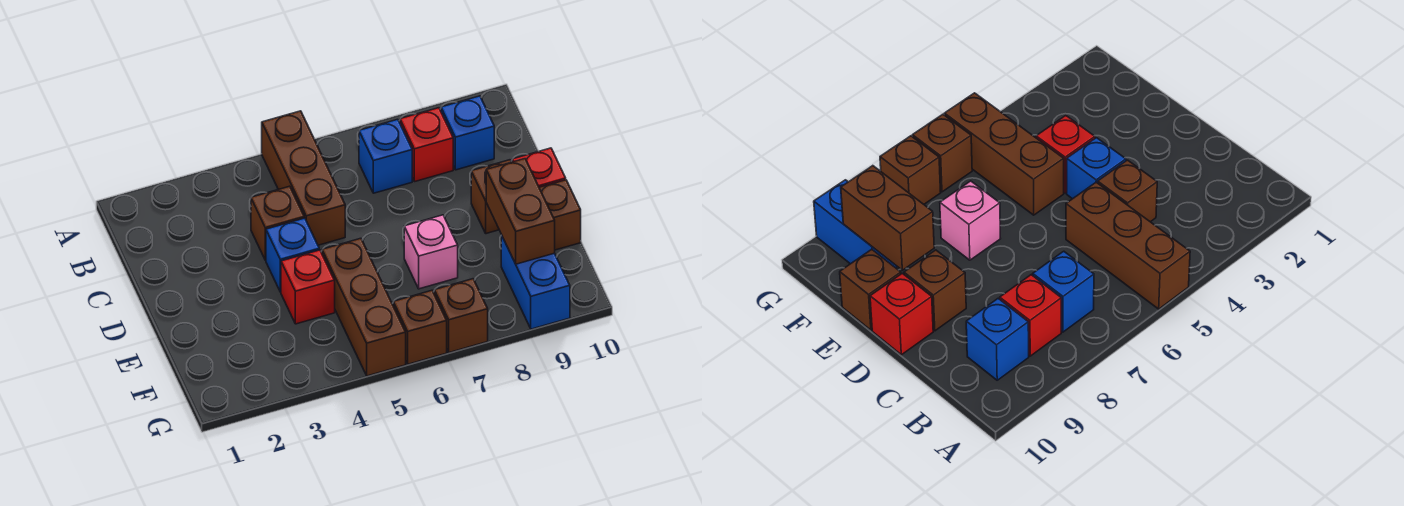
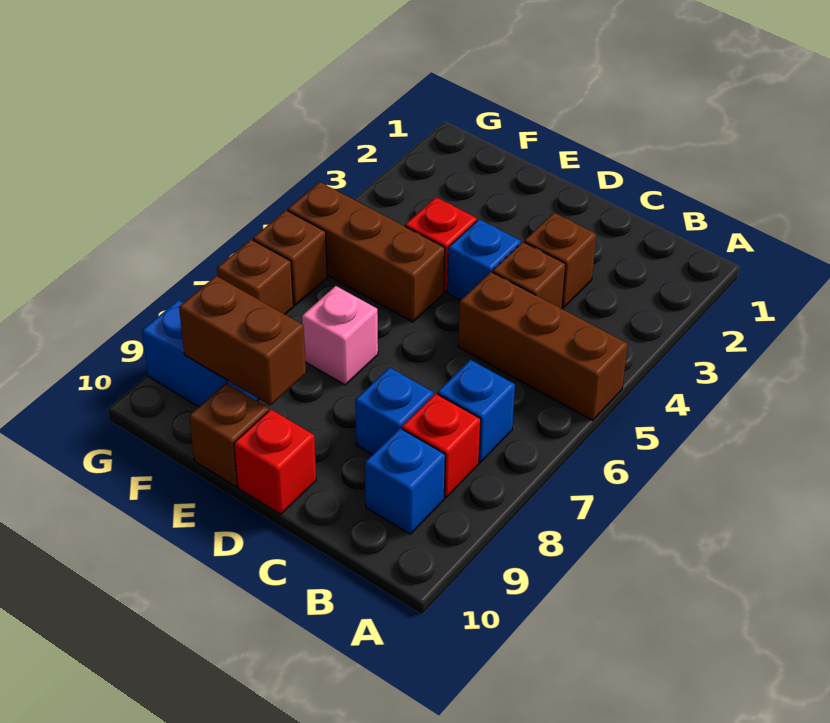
none -> blue 1x1 brick [355,368,433,455]
brown 1x1 brick [471,160,511,234] -> brown 1x1 brick moved to [524,213,596,308]

